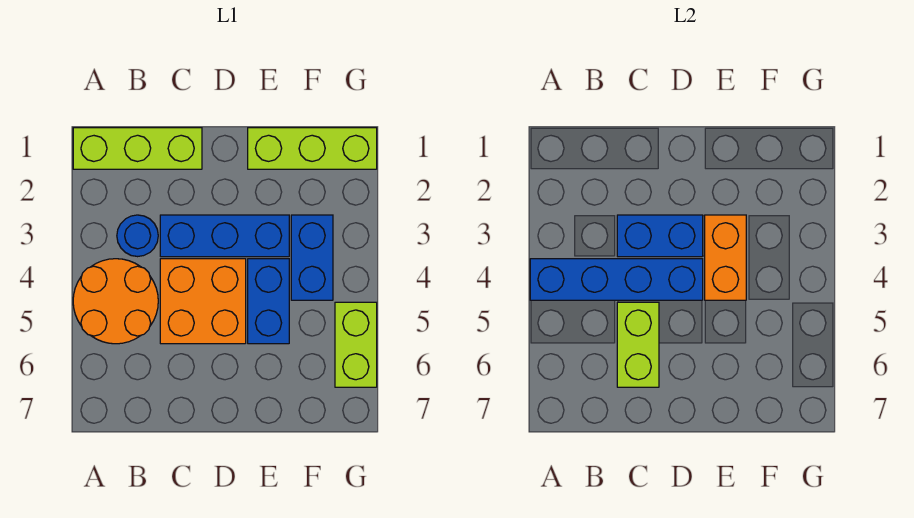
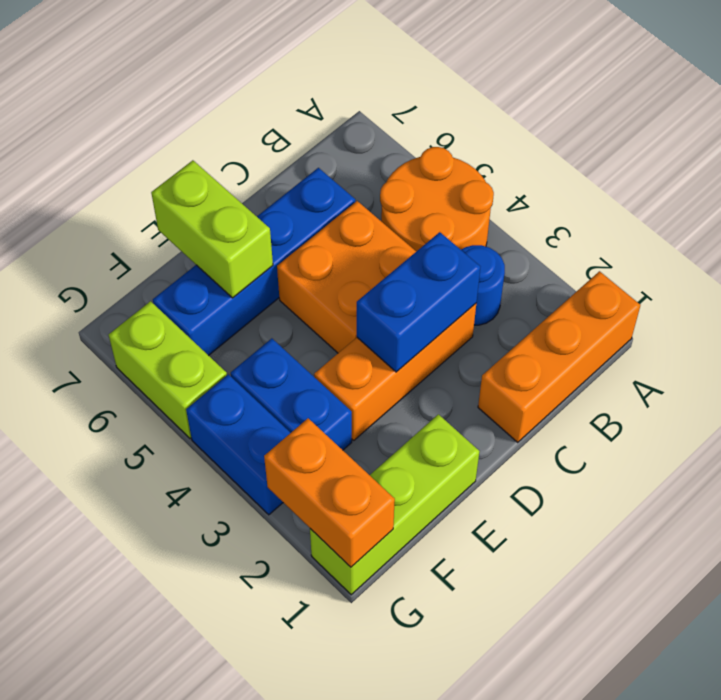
lime 1x3 brick [73,128,202,169] -> orange 1x3 brick [478,271,640,442]
blue 1x4 brick [530,259,703,300] -> blue 1x4 brick moved to [153,168,355,356]
blue 1x3 brick [160,215,289,257] -> orange 1x3 brick [314,304,476,440]
lime 1x2 brick [617,302,659,387] -> lime 1x2 brick moved to [151,160,273,298]
orange 1x2 brick [705,215,746,300] -> orange 1x2 brick moved to [264,418,395,567]
blue 1x2 brick [248,259,289,344] -> blue 1x2 brick moved to [186,374,290,515]

